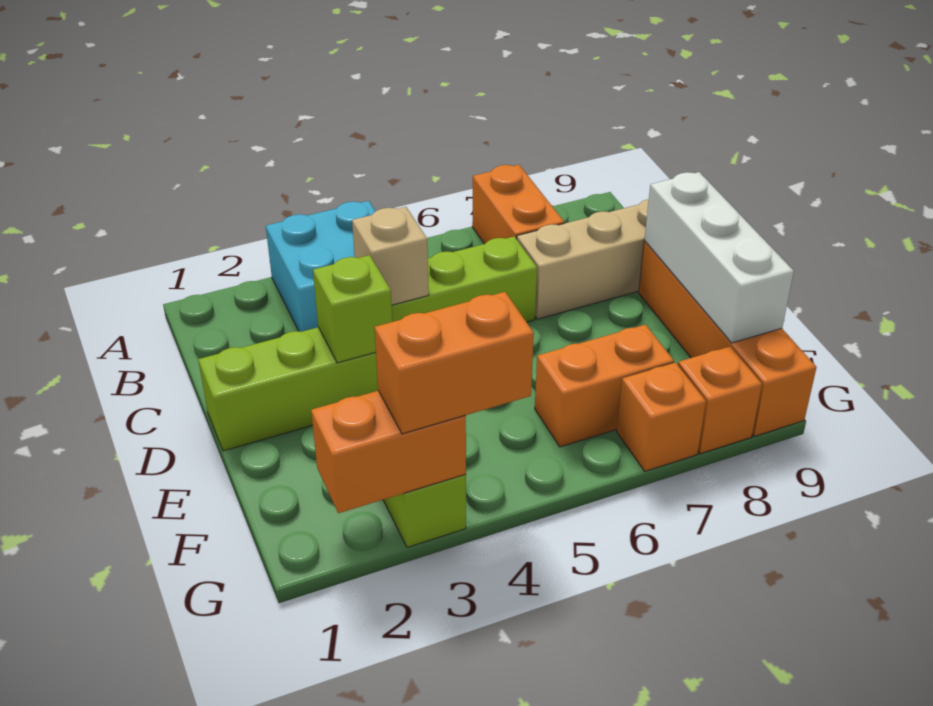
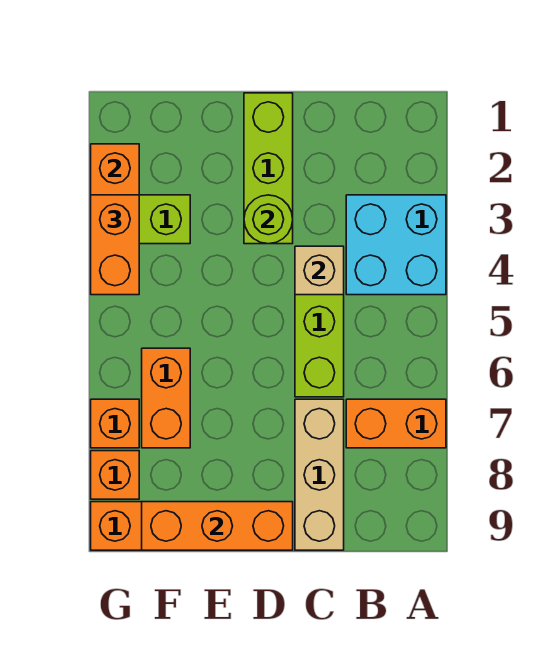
lime 1x1 brick [313,255,392,363] -> lime 1x1 round brick [244,195,293,244]
white 1x3 brick [644,172,794,343] -> orange 1x3 brick [142,502,293,550]

